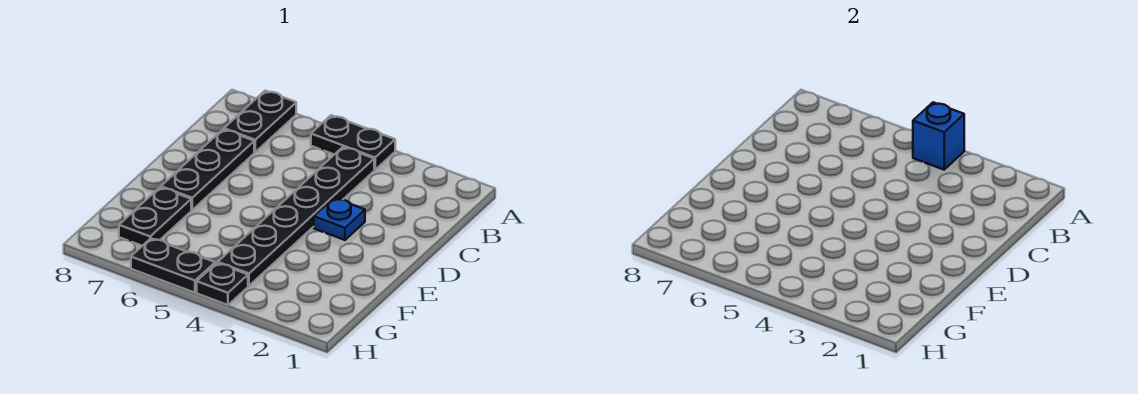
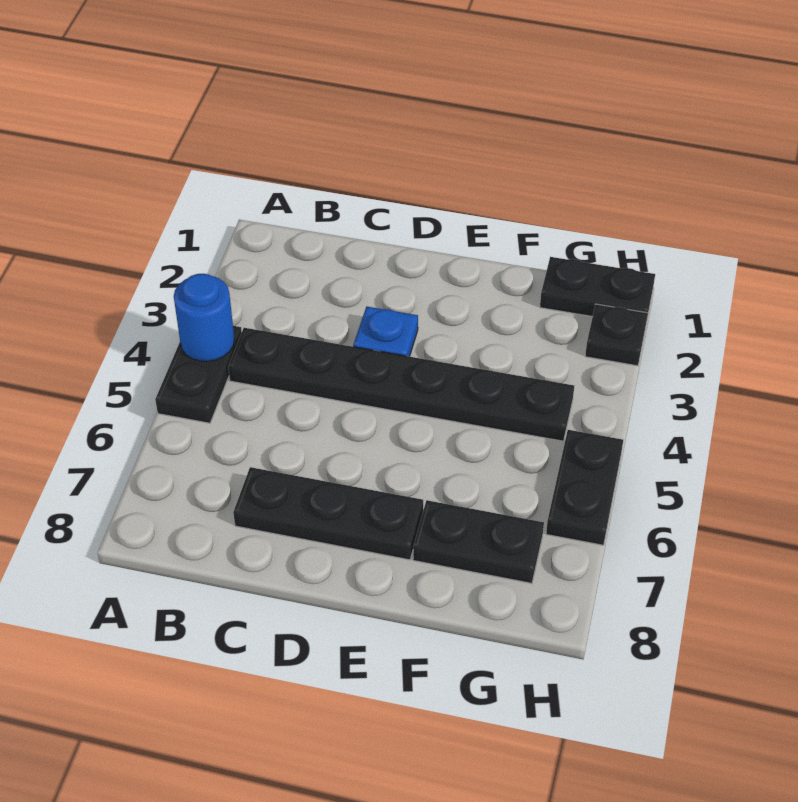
blue 1x1 brick [913,102,964,170] -> blue 1x1 round brick [174,274,234,361]
black 1x2 plate [224,91,296,152] -> black 1x2 plate moved to [540,257,655,317]
black 1x1 plate [197,263,248,305] -> black 1x1 plate moved to [585,304,648,366]

